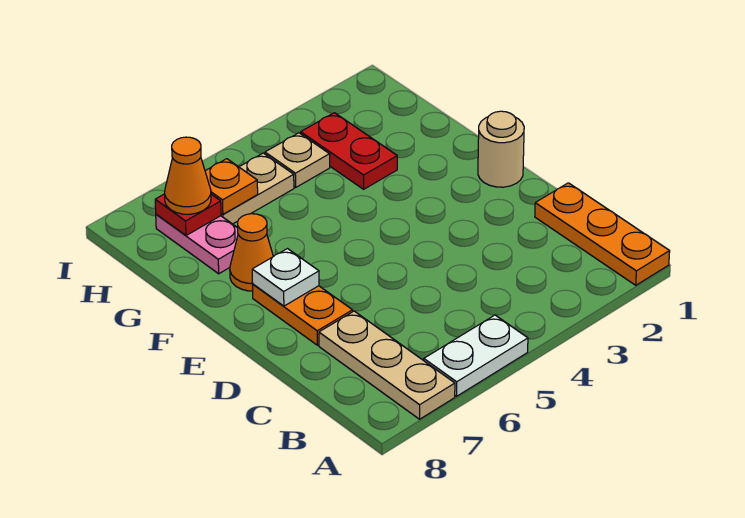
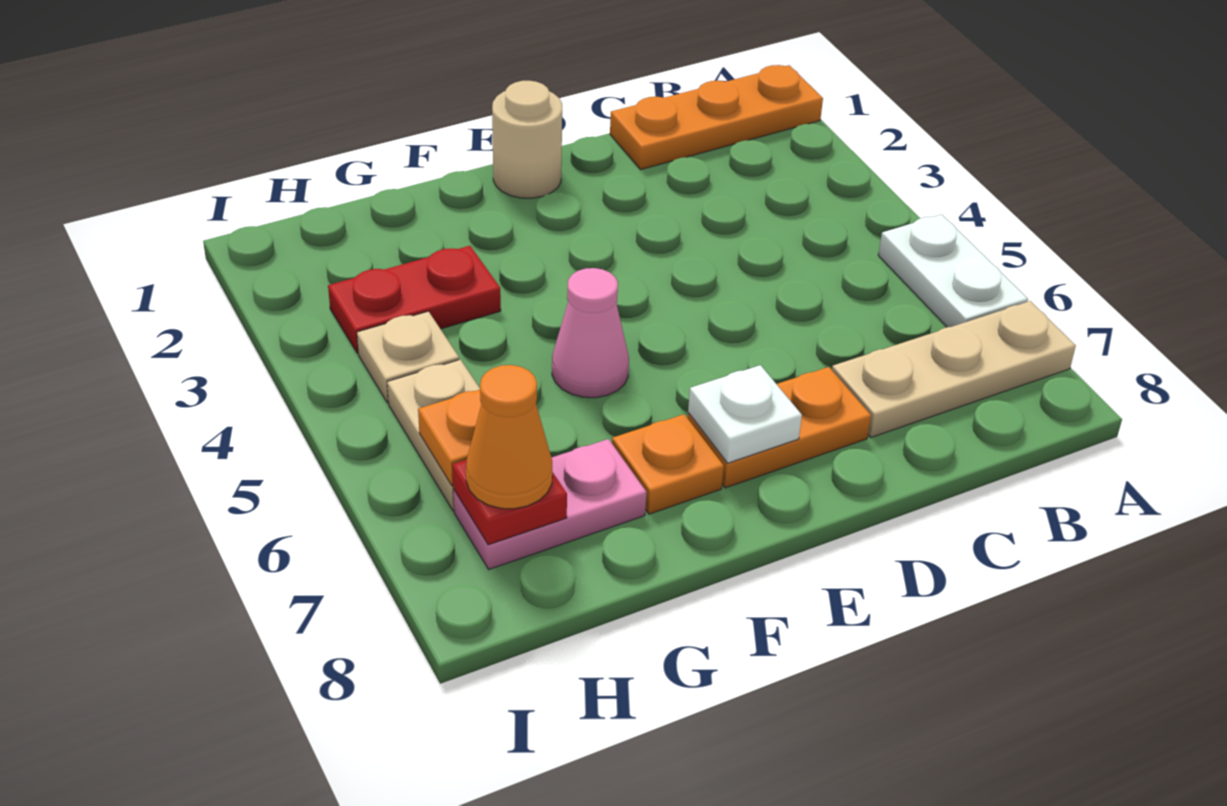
none -> pink 1x1 cone [552,268,629,398]
orange 1x1 cone [230,214,273,291] -> orange 1x1 plate [612,414,724,514]

